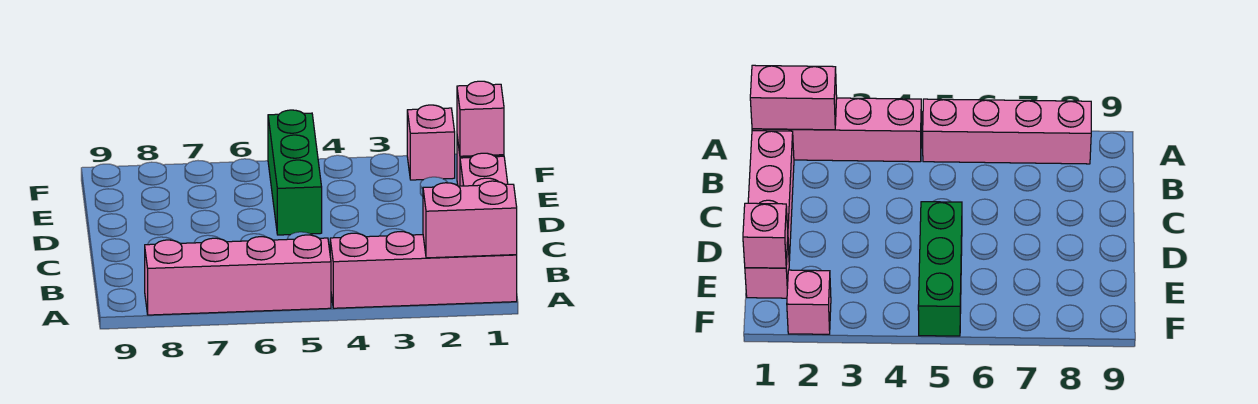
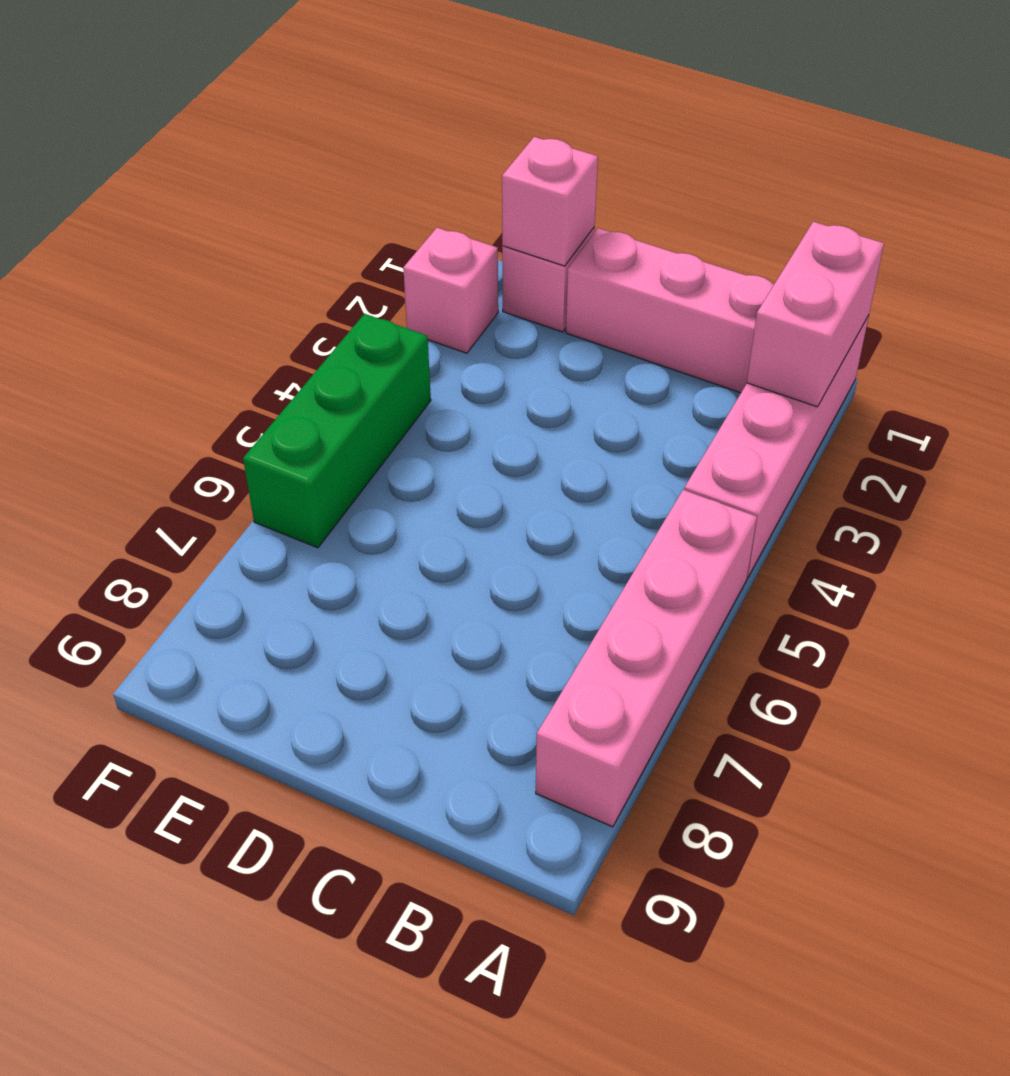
green 1x3 brick [268,110,322,235] -> green 1x3 brick turned to [243,314,431,548]

